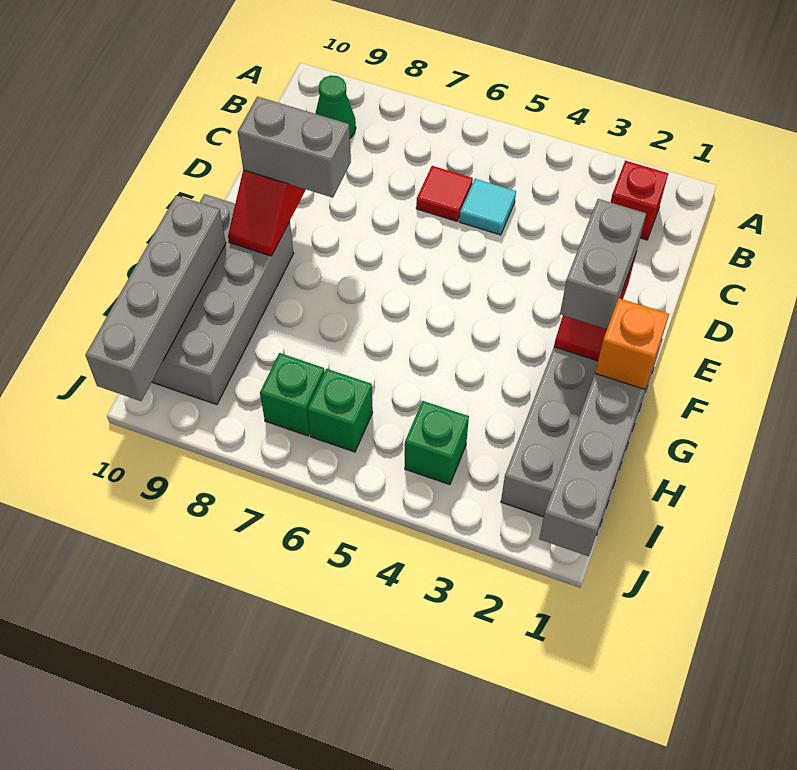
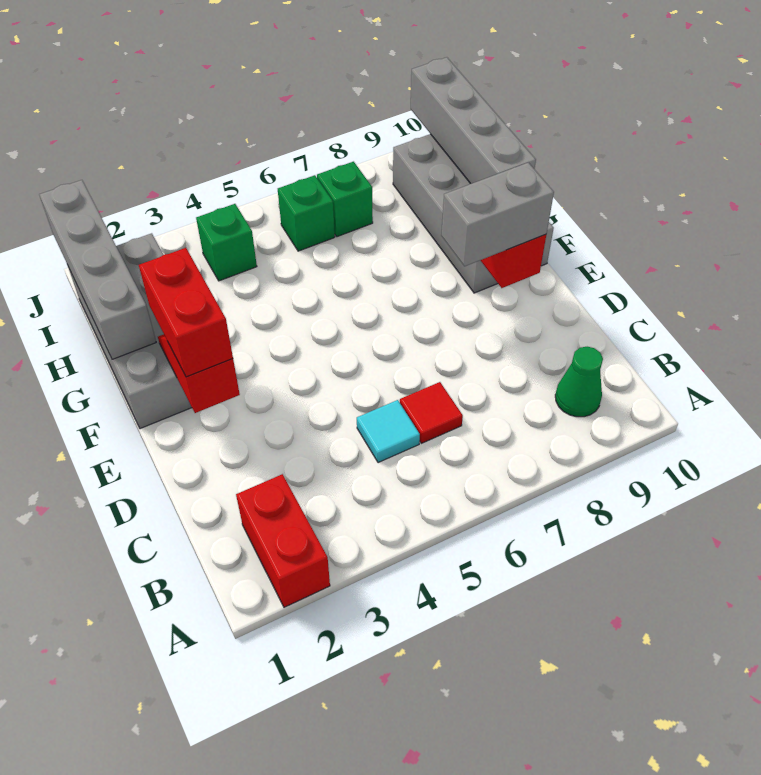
red 1x1 brick [611,161,668,240] -> red 1x2 brick [236,474,330,607]
grey 1x2 brick [560,199,646,329] -> red 1x2 brick [139,248,233,377]
orange 1x1 brick [595,298,669,389] -> none

